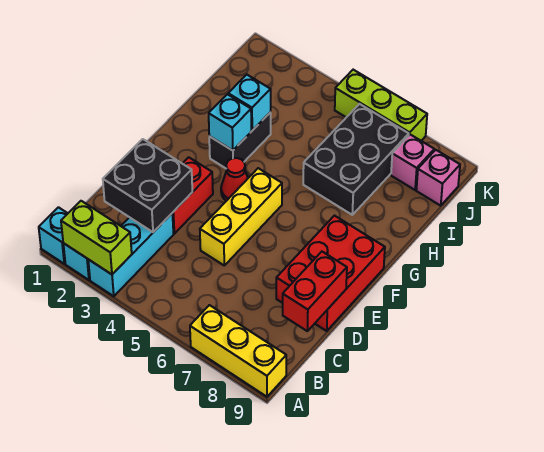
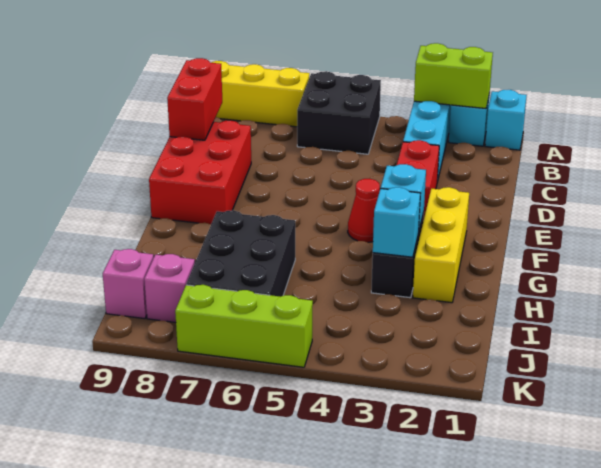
black 2x2 brick [103,139,192,232] -> black 2x2 brick moved to [297,71,381,154]
yellow 1x3 brick [200,168,282,265] -> yellow 1x3 brick moved to [413,187,469,303]

